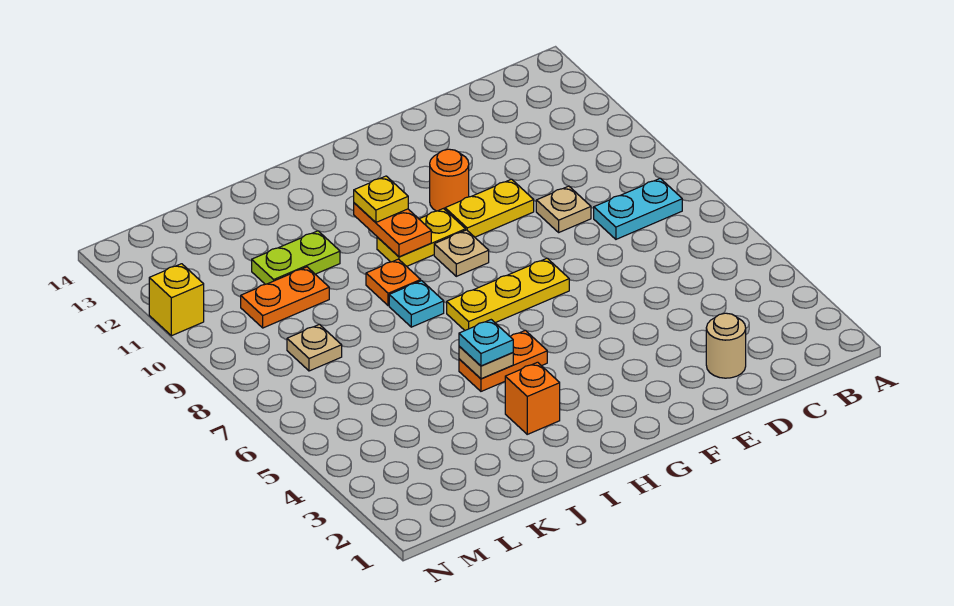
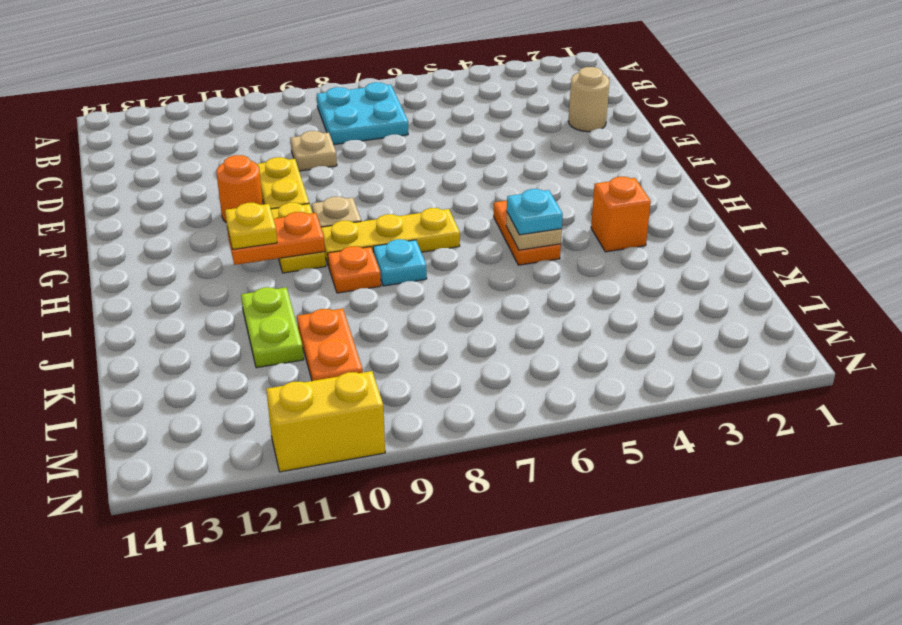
cyan 1x2 plate [594,178,682,239] -> cyan 2x2 plate [317,82,408,145]
yellow 1x3 plate [447,258,569,330] -> yellow 1x3 plate turned to [321,208,460,266]
tan 1x1 plate [287,324,342,371] -> none
yellow 1x1 brick [149,264,204,336] -> yellow 1x2 brick [266,371,385,472]

